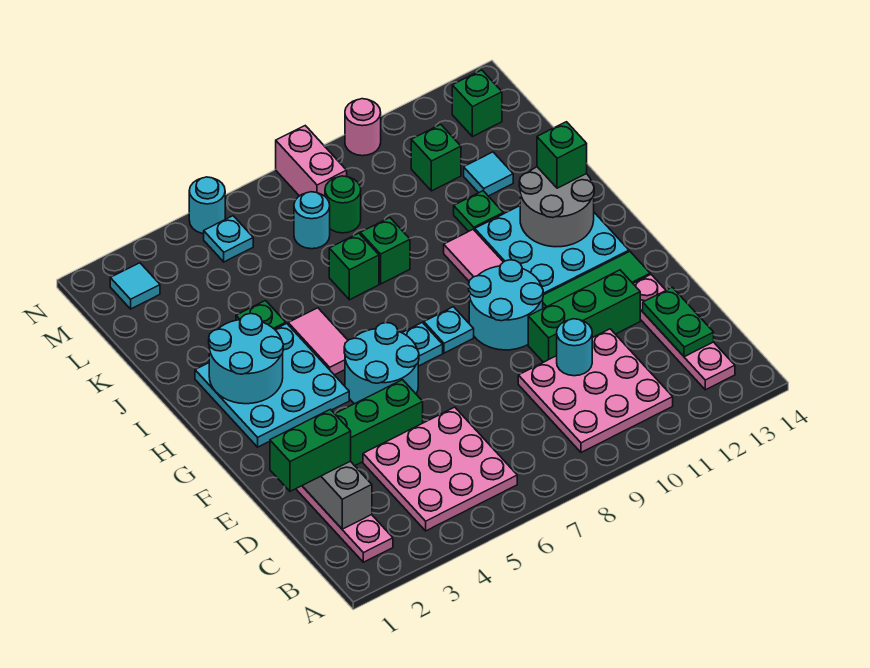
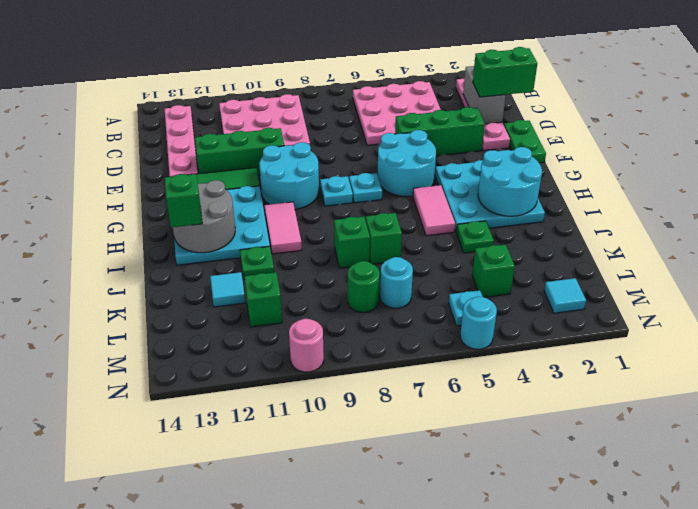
green 1x2 plate [643,287,714,357] -> green 1x2 plate moved to [504,120,546,163]
cyan 1x1 round brick [557,319,592,376] -> none
pink 1x2 brick [276,126,347,196] -> none
green 1x1 brick [452,70,502,137] -> green 1x1 brick moved to [472,245,515,297]

